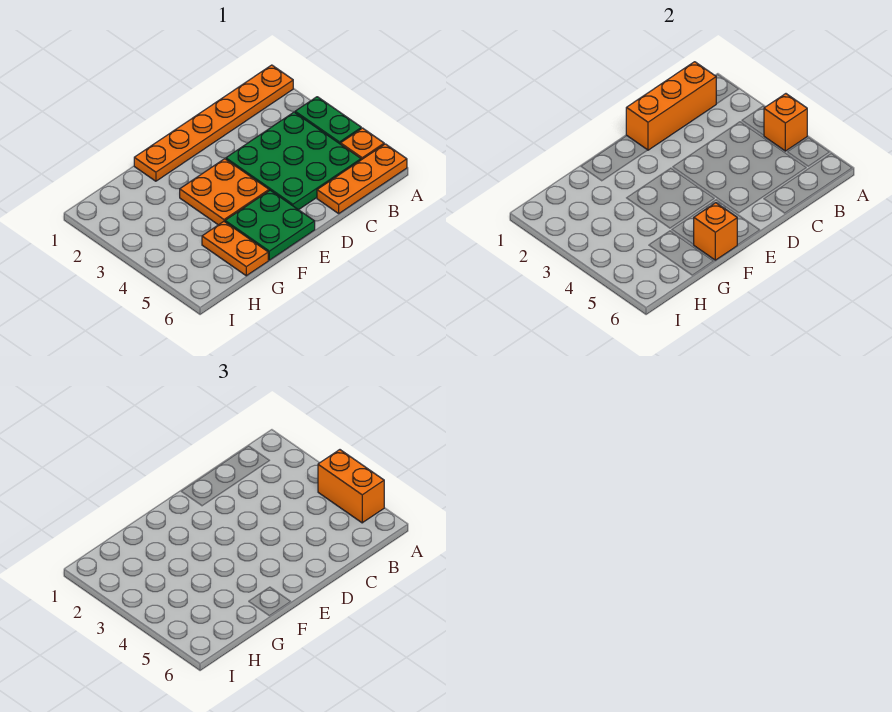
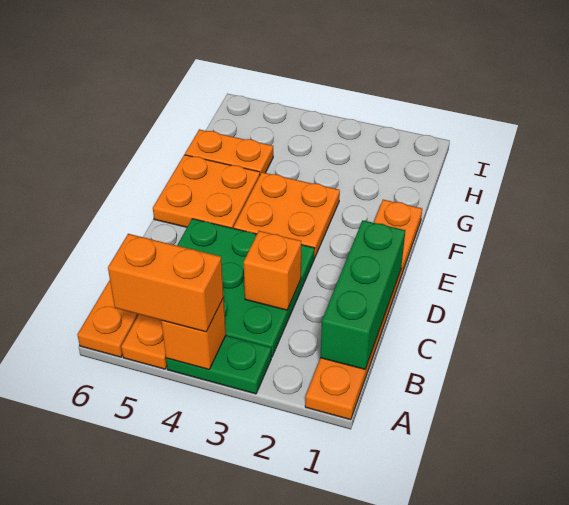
orange 1x3 brick [626,62,716,150] -> green 1x3 brick [320,220,405,369]
green 2x2 plate [225,190,315,260] -> orange 2x2 plate [153,155,260,228]
orange 1x1 brick [693,203,737,260] -> orange 1x1 brick moved to [244,231,301,310]

